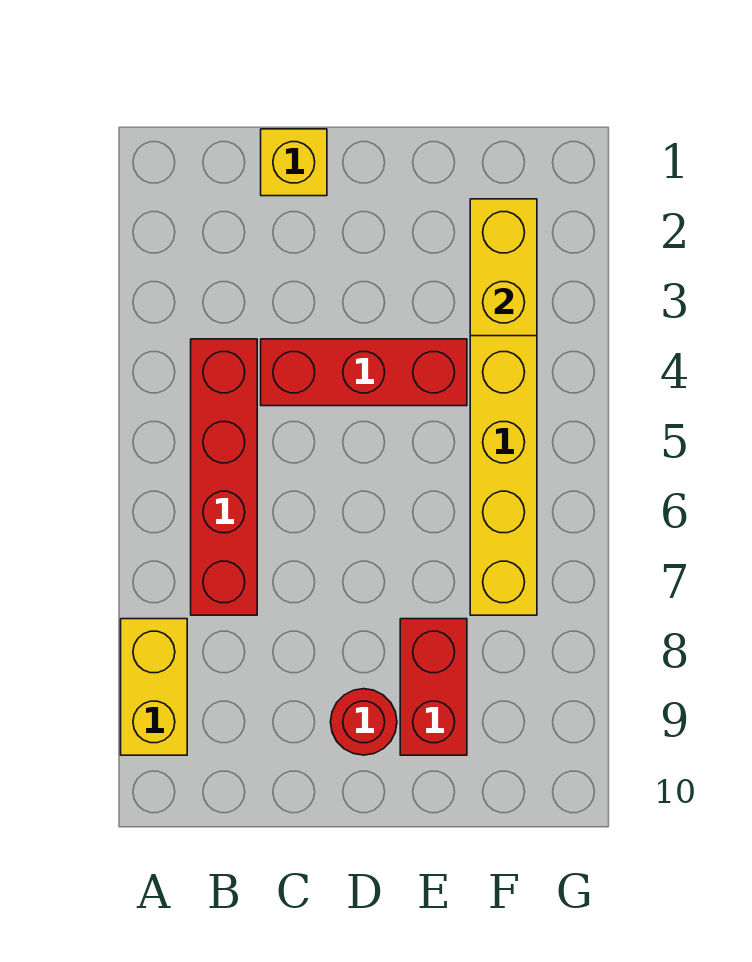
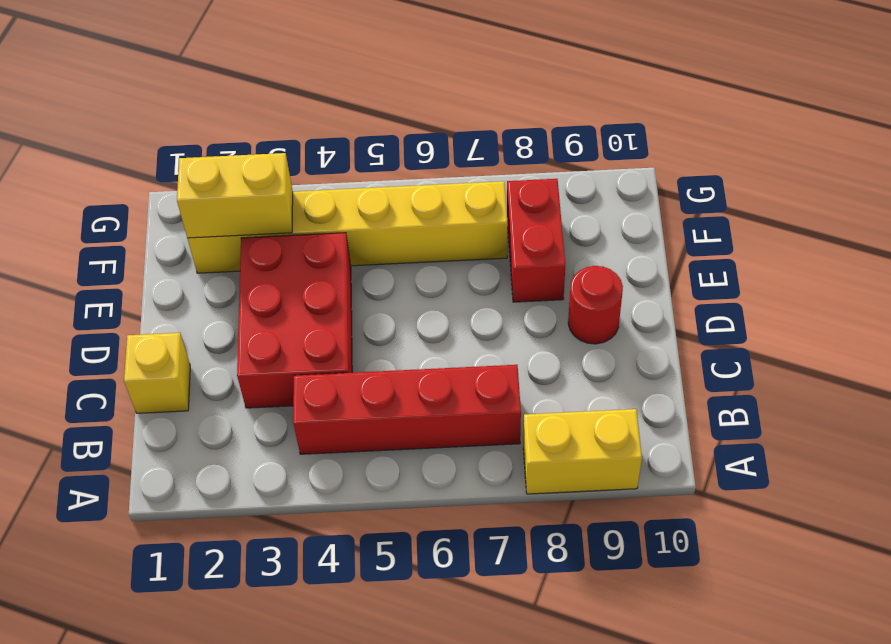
red 1x3 brick [261,339,467,406] -> red 2x3 brick [237,233,352,408]
red 1x2 brick [400,619,467,755] -> red 1x2 brick turned to [507,179,565,302]

